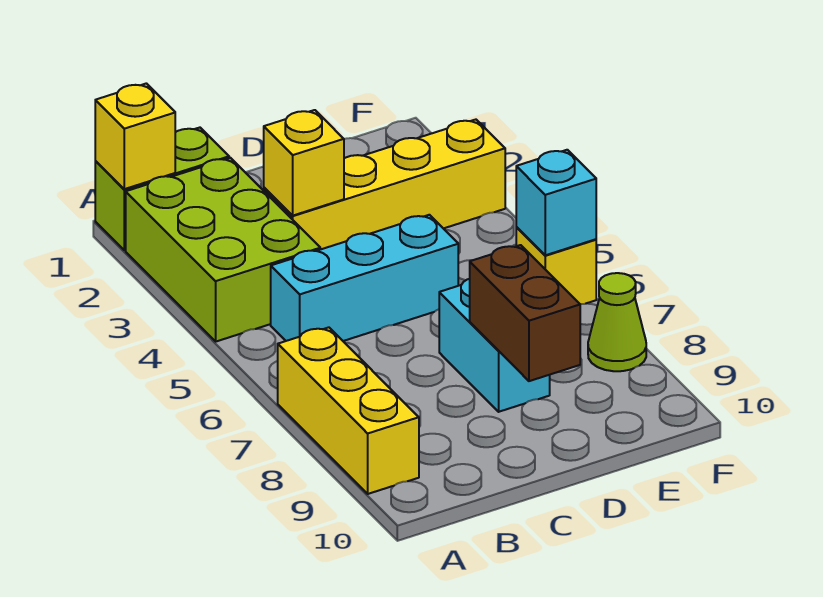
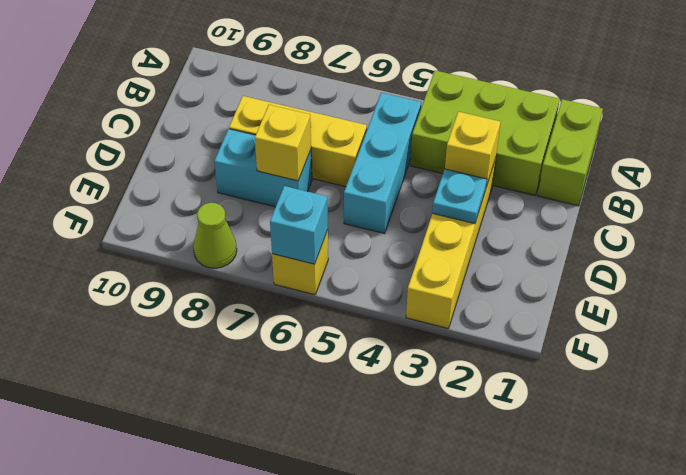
yellow 1x1 brick [95,83,175,189] -> yellow 1x1 brick moved to [255,105,311,181]
yellow 1x3 brick [278,327,419,494] -> yellow 1x3 brick moved to [229,96,367,187]
none -> cyan 1x1 plate [432,169,487,224]
brown 1x2 brick [470,245,580,381] -> none

